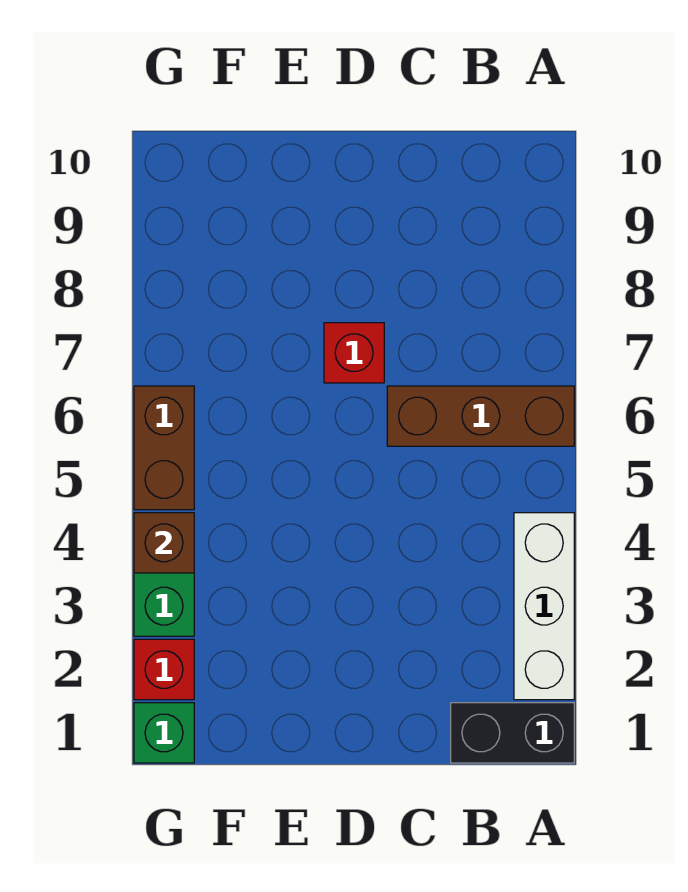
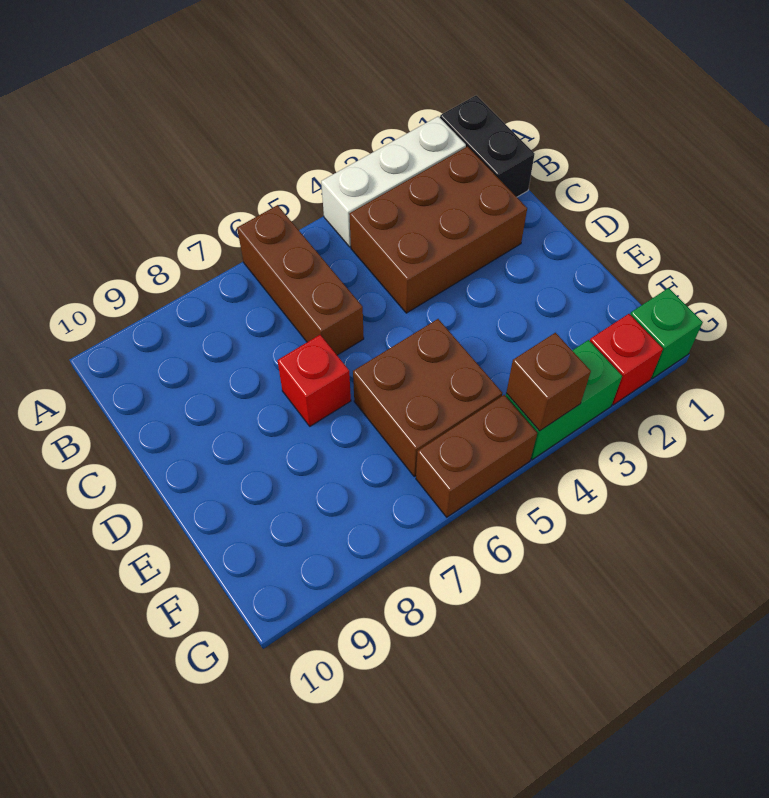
none -> brown 2x3 brick [349,147,527,313]
none -> brown 2x2 brick [353,319,502,477]

